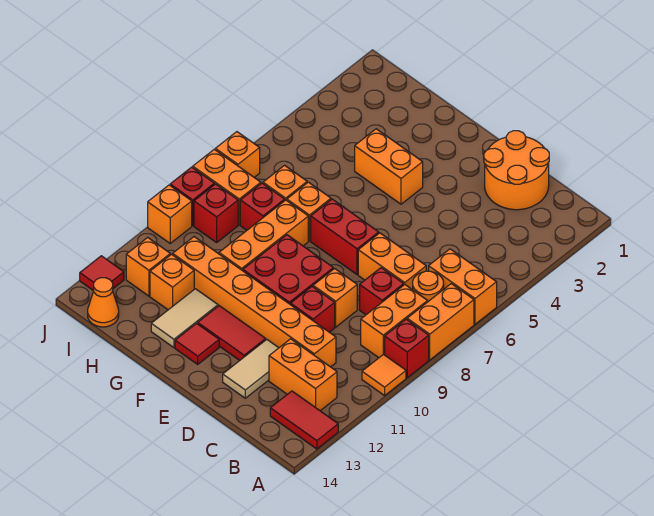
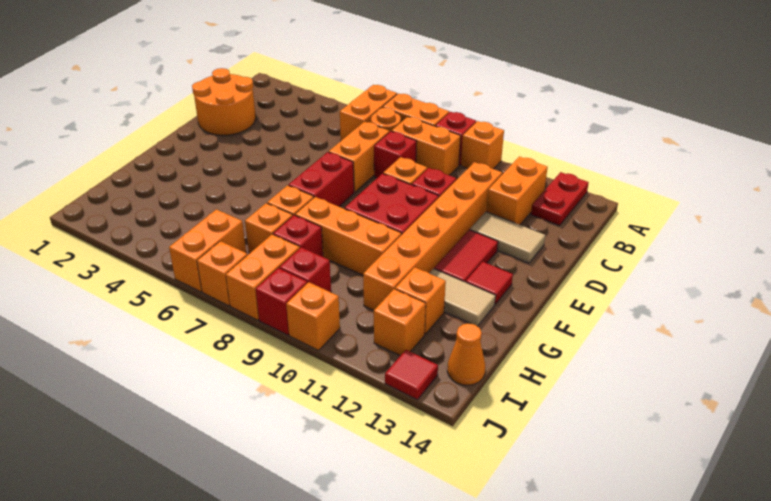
orange 1x1 tile [362,354,406,395] -> orange 1x1 brick [461,121,504,169]
red 1x2 tile [270,391,338,449] -> red 1x2 plate [531,172,589,226]
orange 1x2 brick [355,129,423,204] -> orange 1x2 brick moved to [169,209,246,292]

